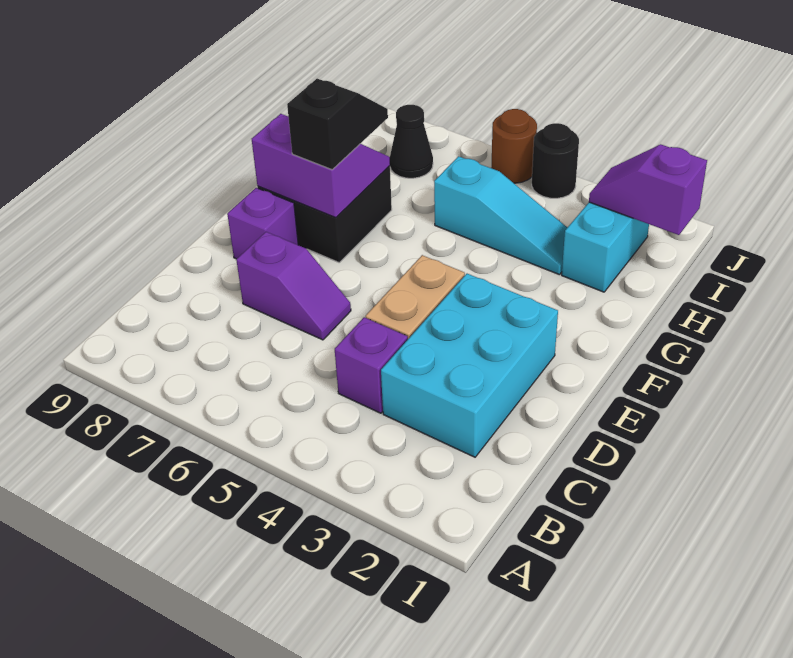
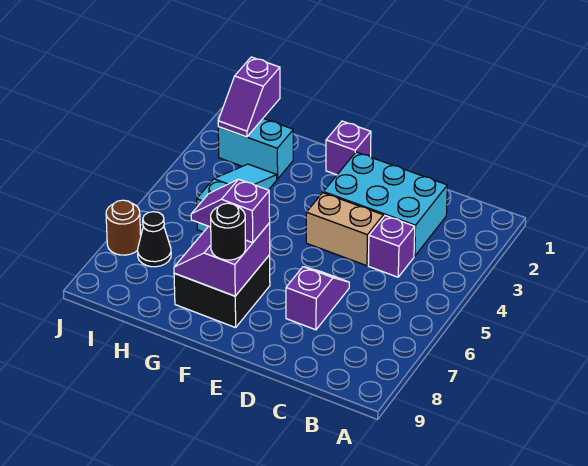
purple 1x1 brick [227,188,298,259] -> purple 1x1 brick moved to [326,121,371,175]
black 1x2 slope [287,79,388,170] -> purple 1x2 slope [191,179,270,243]
black 1x1 round brick [532,123,579,198] -> black 1x1 round brick moved to [211,203,246,260]
brown 1x1 round brick [491,109,537,183] -> brown 1x1 round brick moved to [106,200,141,255]

